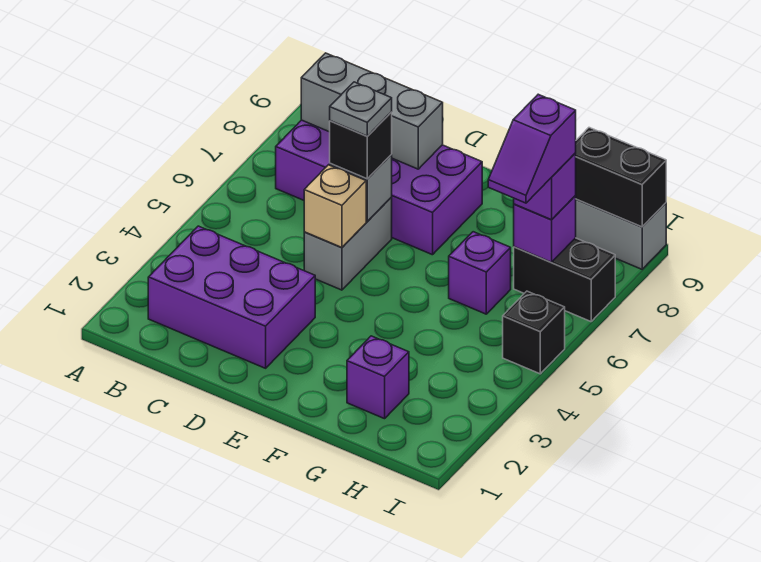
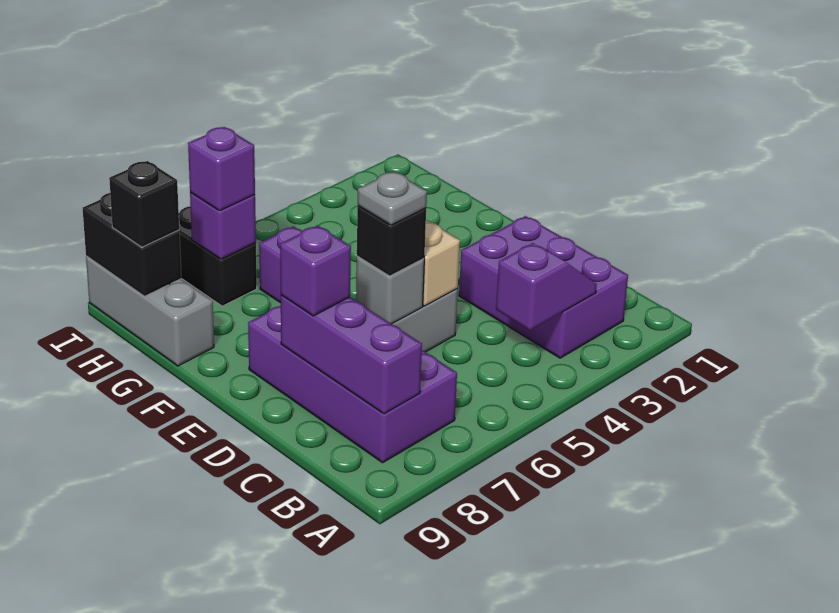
grey 1x3 brick [301,53,443,169] -> purple 1x3 brick [281,295,422,414]
purple 1x1 brick [347,336,409,419] -> purple 1x1 brick moved to [280,225,351,316]
purple 1x2 slope [488,94,576,203] -> purple 1x2 slope moved to [496,243,597,330]
black 1x1 brick [503,291,565,374] -> black 1x1 brick moved to [109,161,179,247]

